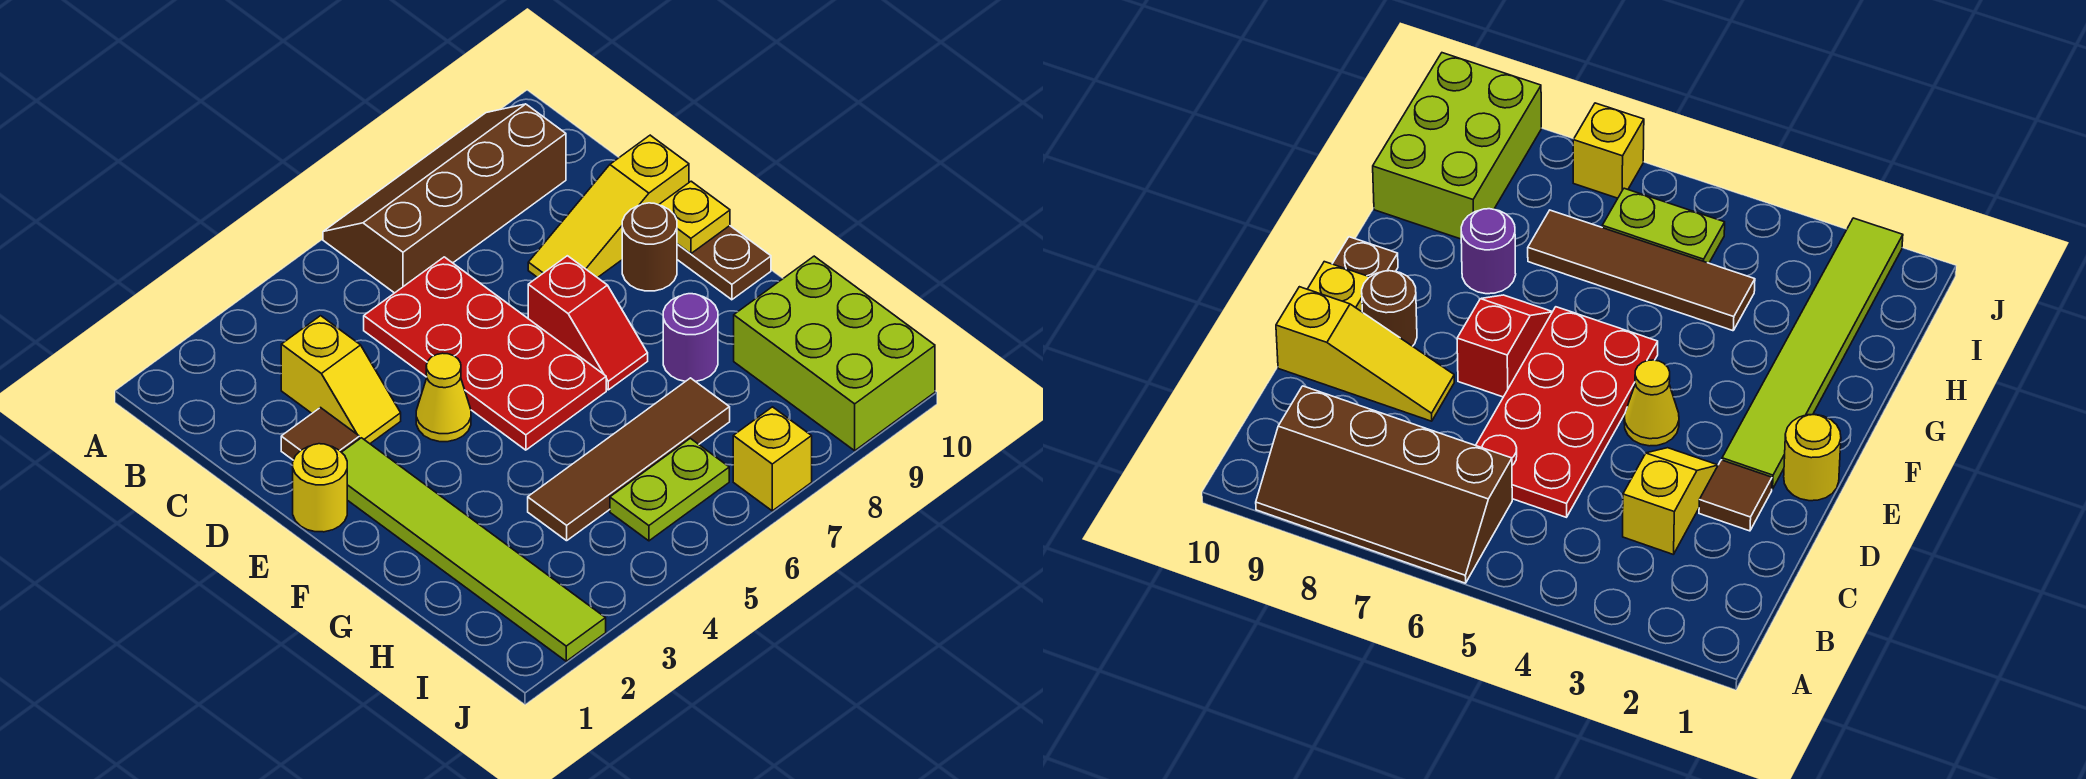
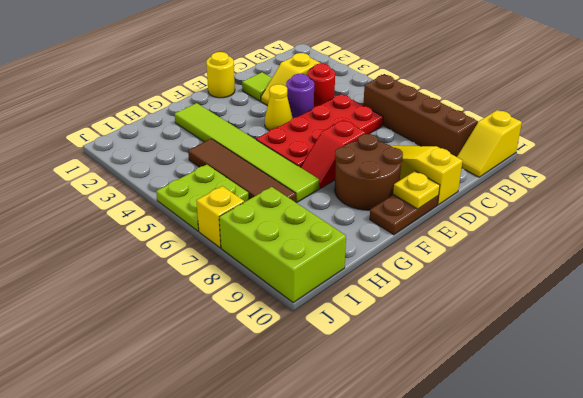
none -> yellow 1x2 slope [457,110,522,177]
none -> red 1x1 round brick [308,64,335,107]
brown 1x1 tile [281,408,359,460] -> lime 1x1 tile [242,72,272,101]
lime 1x6 tile [342,438,606,661] -> lime 1x6 tile turned to [175,103,320,202]
brown 1x1 round brick [622,203,677,291] -> brown 2x2 round brick [335,134,403,210]
purple 1x1 round brick [663,294,718,382] -> purple 1x1 round brick moved to [286,74,314,118]
lime 2x3 brick [734,256,935,451] -> lime 2x3 brick turned to [219,187,346,302]
lime 1x2 plate [610,438,729,541] -> lime 2x2 plate [156,165,249,231]

